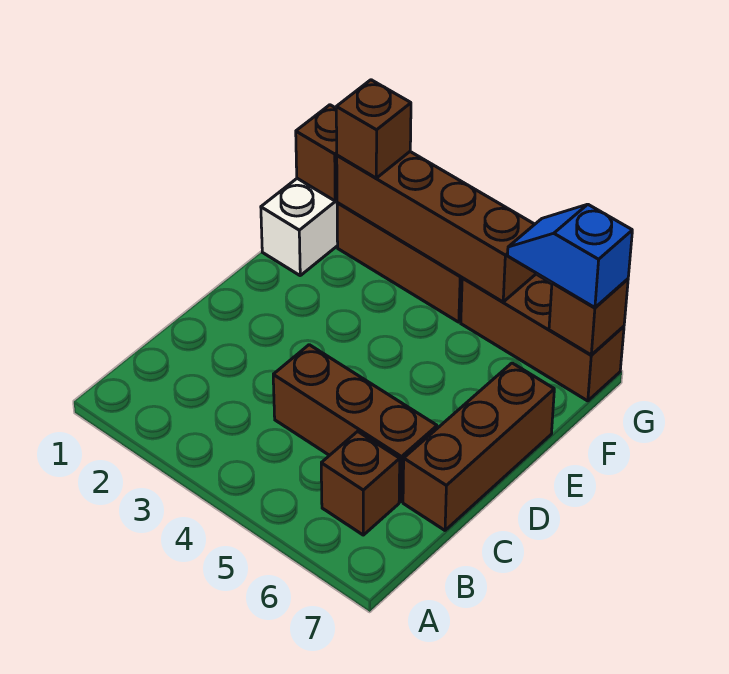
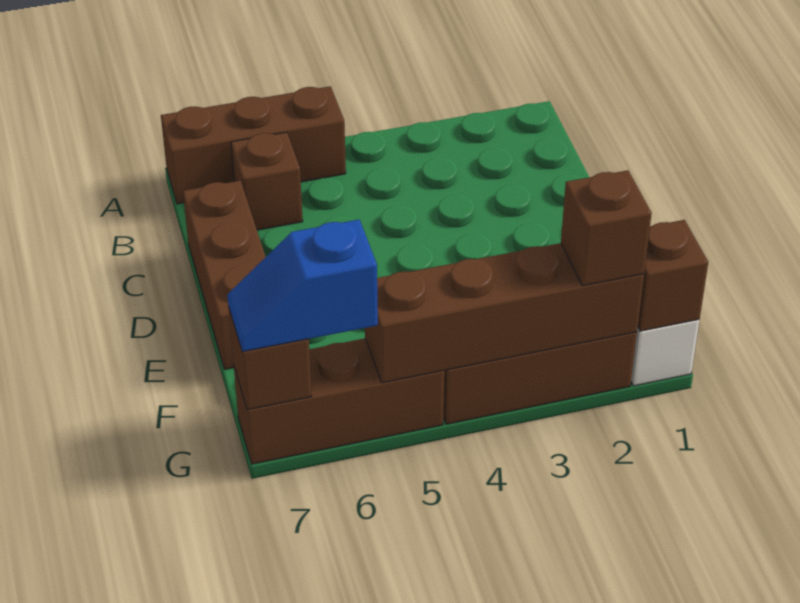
brown 1x3 brick [273,345,437,502] -> brown 1x3 brick moved to [161,86,346,204]
blue 1x2 slope [508,204,632,308] -> blue 1x2 slope turned to [227,220,378,352]

